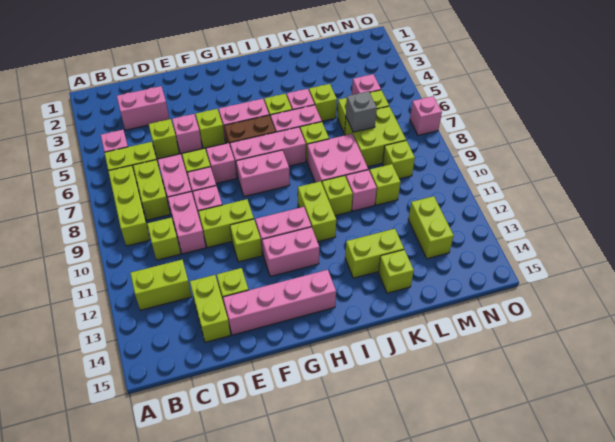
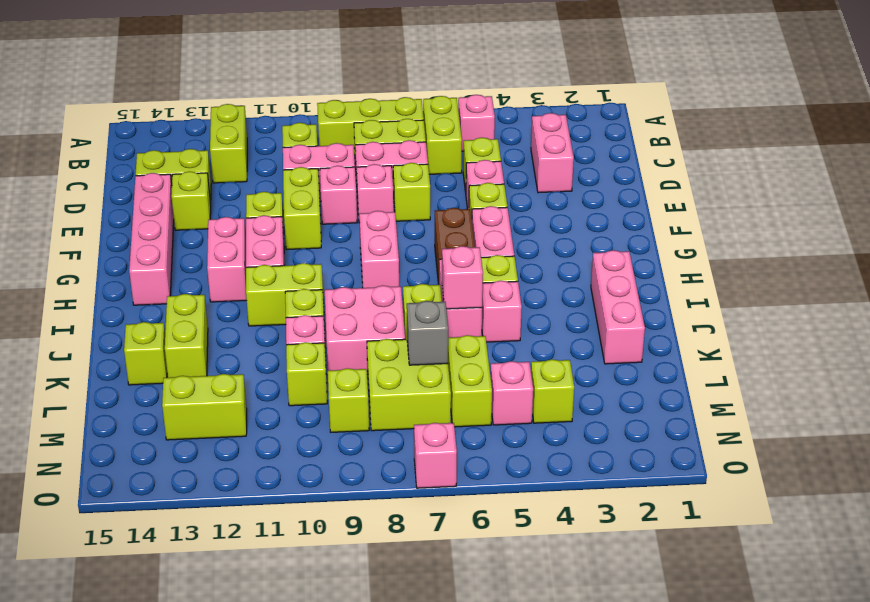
pink 1x1 brick [206,143,236,183] -> pink 1x1 brick moved to [442,246,483,309]
pink 1x3 brick [230,127,306,177] -> pink 1x3 brick moved to [591,250,645,364]
lime 1x1 brick [309,84,337,121] -> lime 1x1 brick moved to [531,359,574,423]

